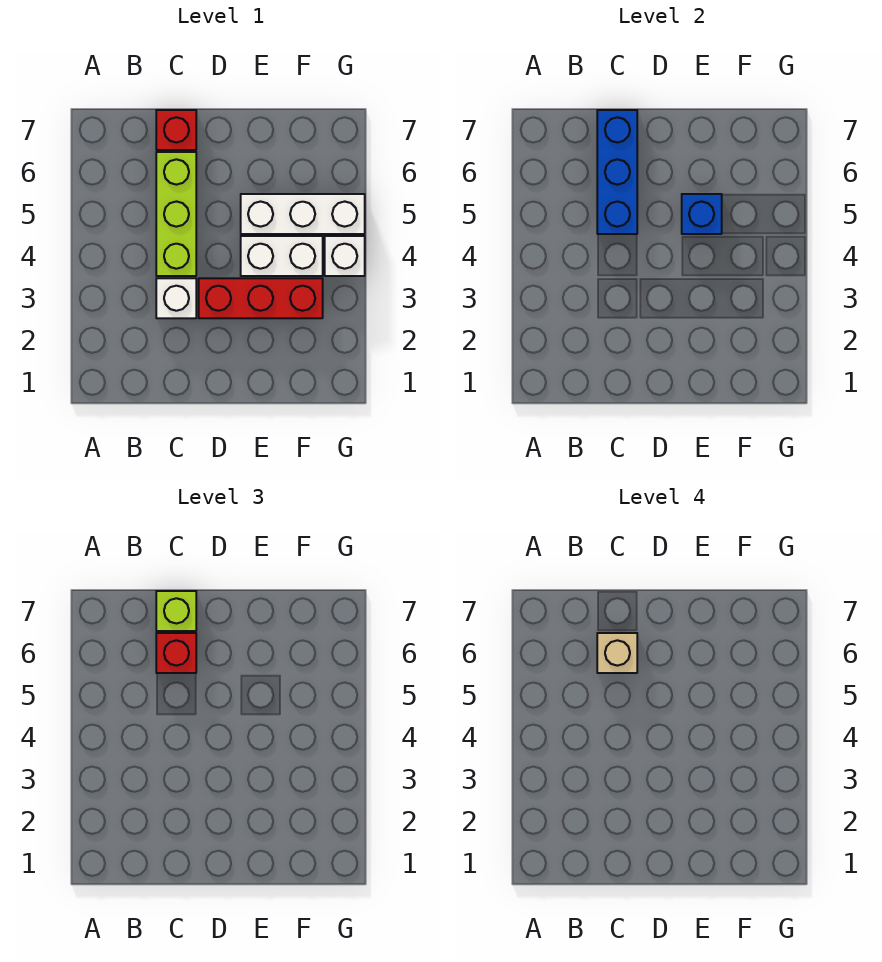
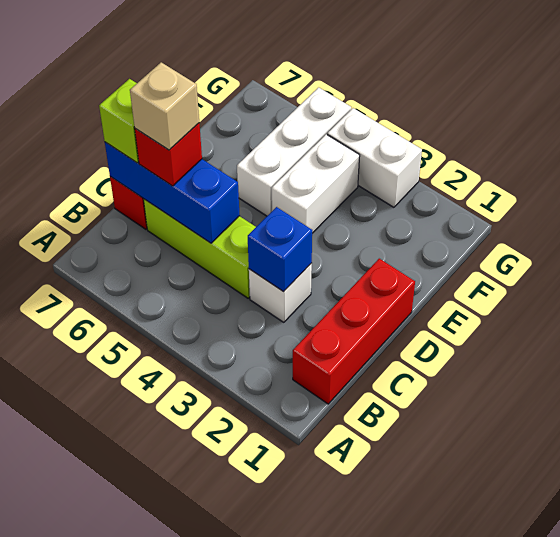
red 1x3 brick [199,278,323,318] -> red 1x3 brick moved to [293,259,415,404]
blue 1x1 brick [682,194,722,234] -> blue 1x1 brick moved to [248,207,312,292]
white 1x1 brick [325,236,365,276] -> white 1x2 brick [327,108,422,207]

